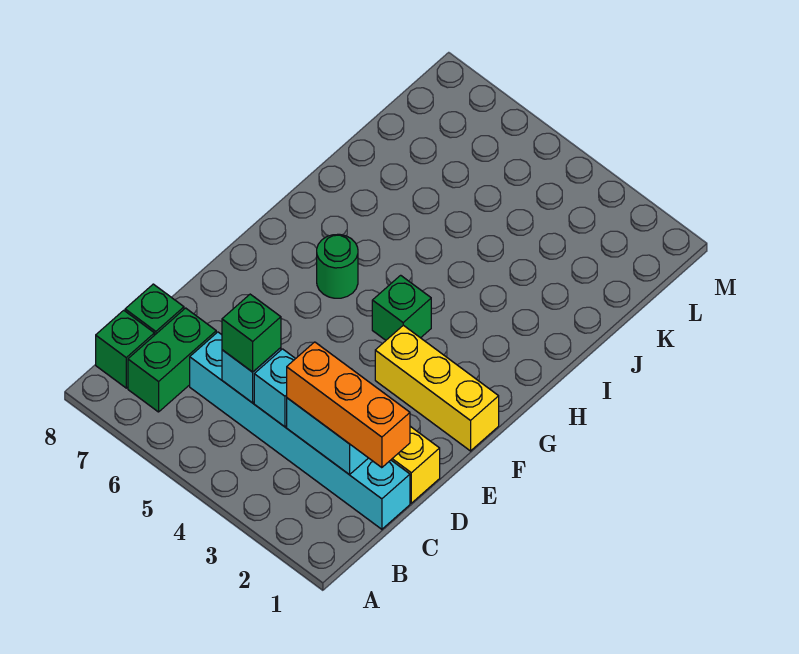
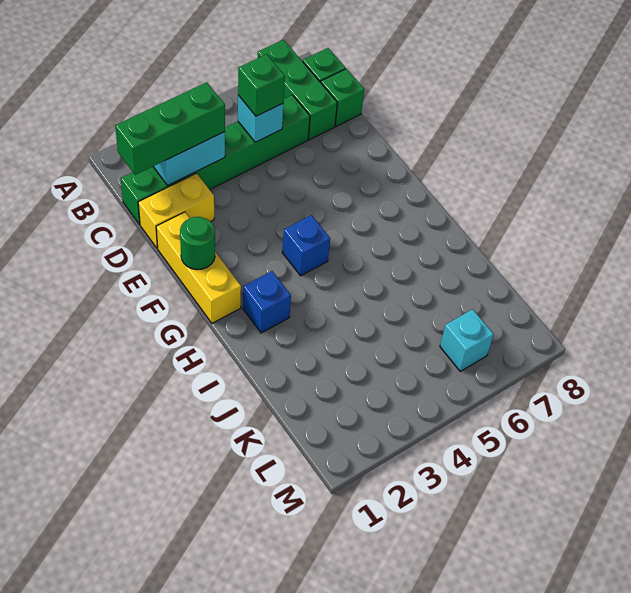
green 1x2 brick [128,308,216,412] -> green 1x3 brick [258,40,337,140]
cyan 1x6 brick [190,332,410,529] -> green 1x6 brick [121,95,310,225]
orange 1x3 brick [287,342,410,468] -> green 1x3 brick [115,82,225,175]
cyan 1x1 brick [254,349,295,427] -> cyan 1x1 brick moved to [440,309,494,371]
yellow 1x3 brick [375,325,499,451] -> yellow 1x3 brick turned to [156,212,241,323]
green 1x1 brick [372,275,431,340] -> blue 1x1 brick [282,215,330,276]
green 1x1 round brick [317,234,358,298] -> green 1x1 round brick moved to [180,217,215,270]
none -> blue 1x1 brick [243,271,291,333]

